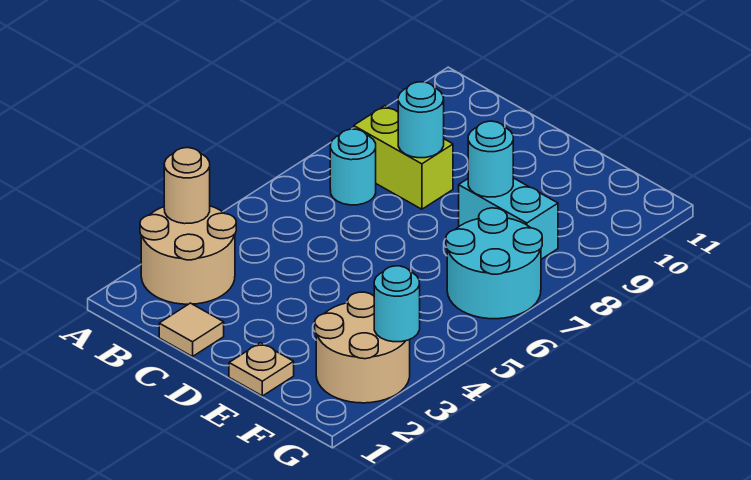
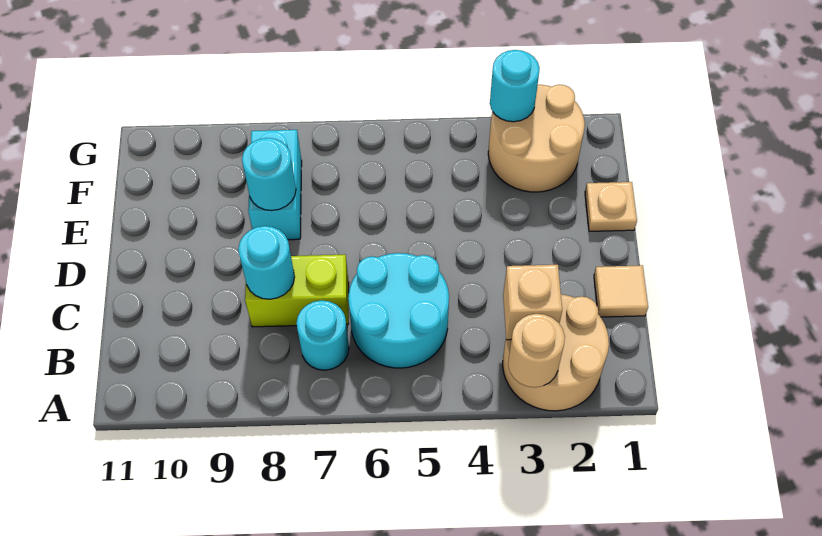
none -> tan 1x1 brick [503,265,562,340]
lime 1x2 brick [354,106,453,209] -> lime 1x2 brick turned to [245,255,349,327]
cyan 2x2 round brick [446,208,542,319] -> cyan 2x2 round brick moved to [348,253,449,368]

